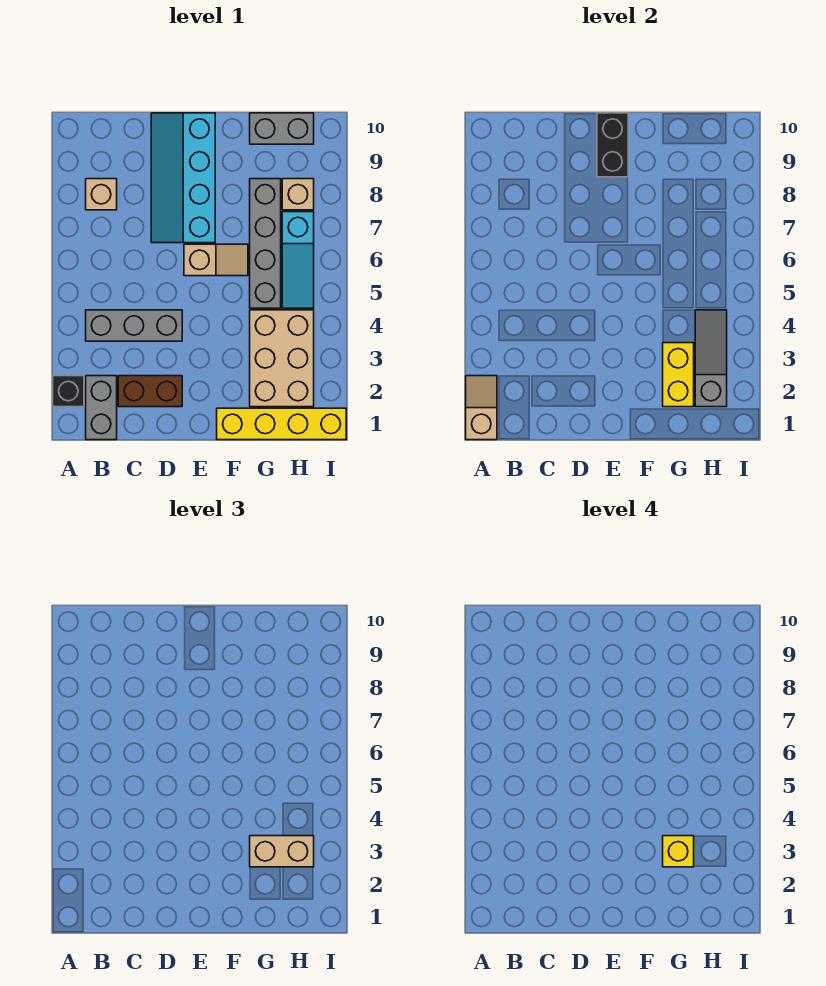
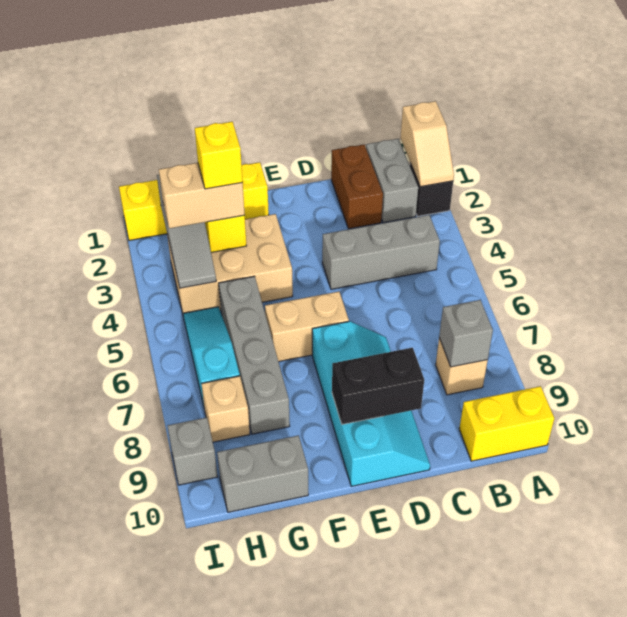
none -> yellow 1x2 brick [459,386,554,461]
none -> grey 1x1 brick [439,300,493,367]
brown 1x2 brick [118,376,182,407] -> brown 1x2 brick turned to [331,145,383,229]
tan 1x2 slope [184,244,248,276] -> tan 1x2 brick [265,292,349,362]
black 1x2 brick [597,113,628,177] -> black 1x2 brick turned to [332,348,424,424]
tan 2x3 brick [250,310,314,407] -> tan 2x3 brick turned to [167,214,293,313]
none -> grey 1x1 brick [168,418,218,485]

